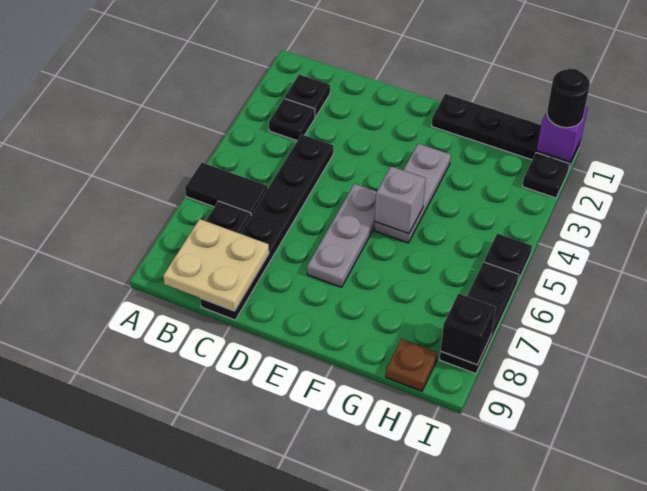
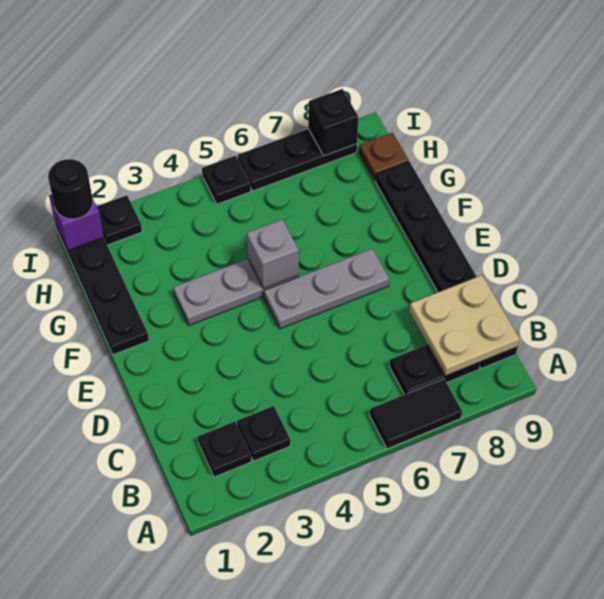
black 1x2 tile [185,163,268,215] -> black 1x2 tile turned to [370,379,462,449]
black 1x6 plate [200,134,333,320] -> black 1x6 plate turned to [376,161,518,369]

